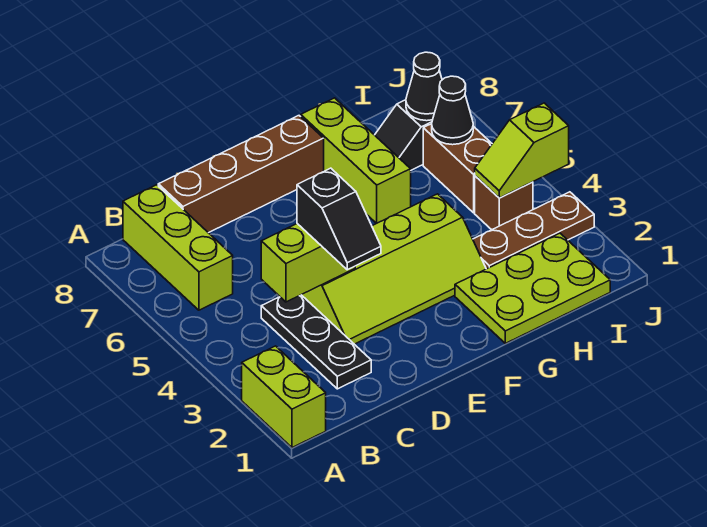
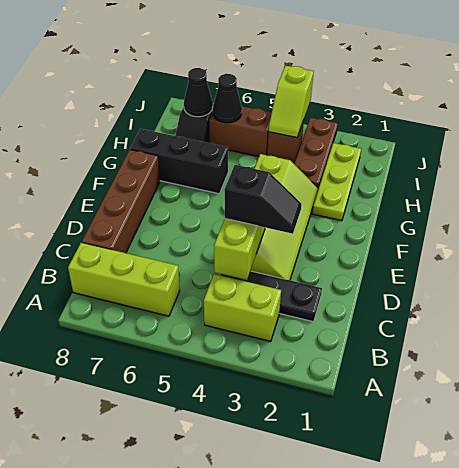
lime 1x2 brick [242,346,326,448] -> lime 1x2 brick moved to [204,274,281,341]
lime 2x3 plate [455,233,610,343] -> lime 1x3 plate [312,143,361,221]
lime 1x3 brick [301,98,411,223] -> black 1x3 brick [130,129,228,194]

